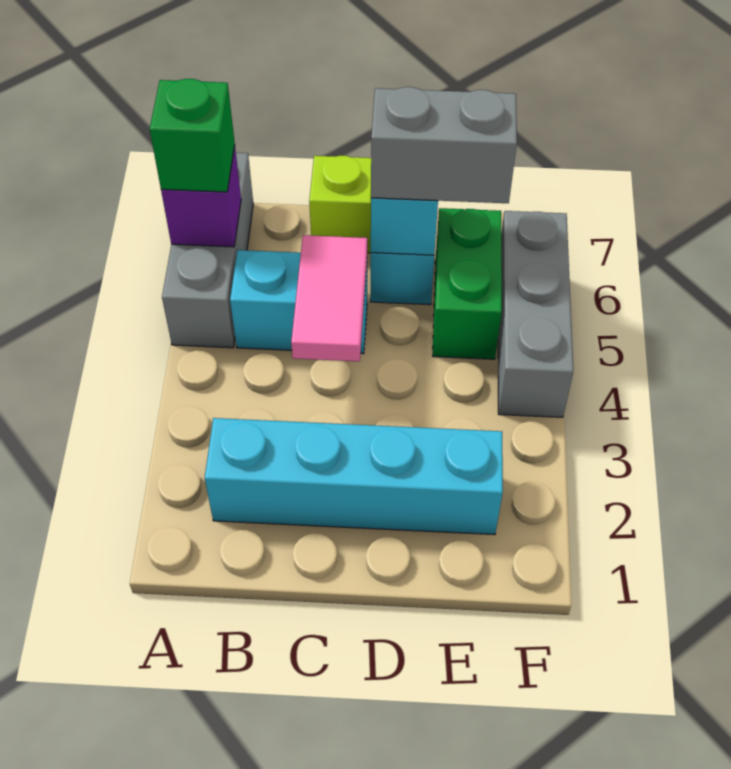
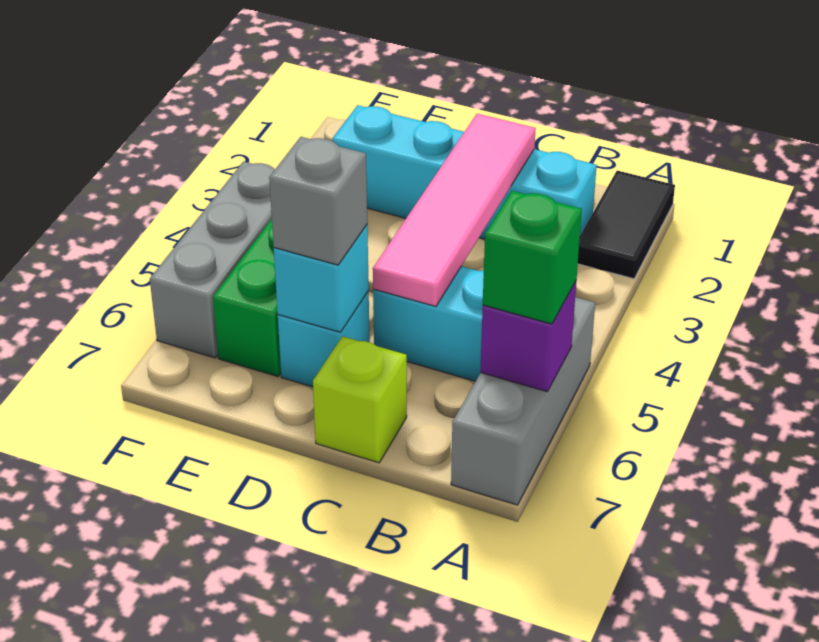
none -> black 1x2 tile [578,171,675,279]
pink 1x2 tile [291,235,367,361] -> pink 1x4 tile [373,114,536,306]
grey 1x2 brick [371,87,517,203] -> grey 1x1 brick [269,137,367,265]

